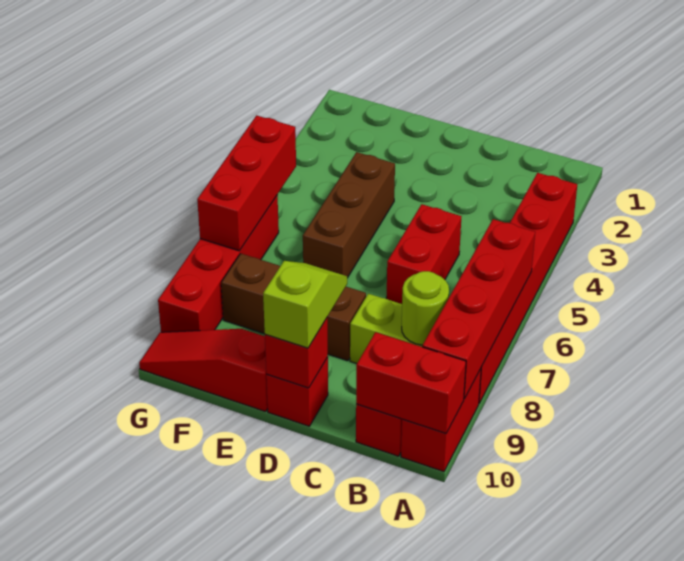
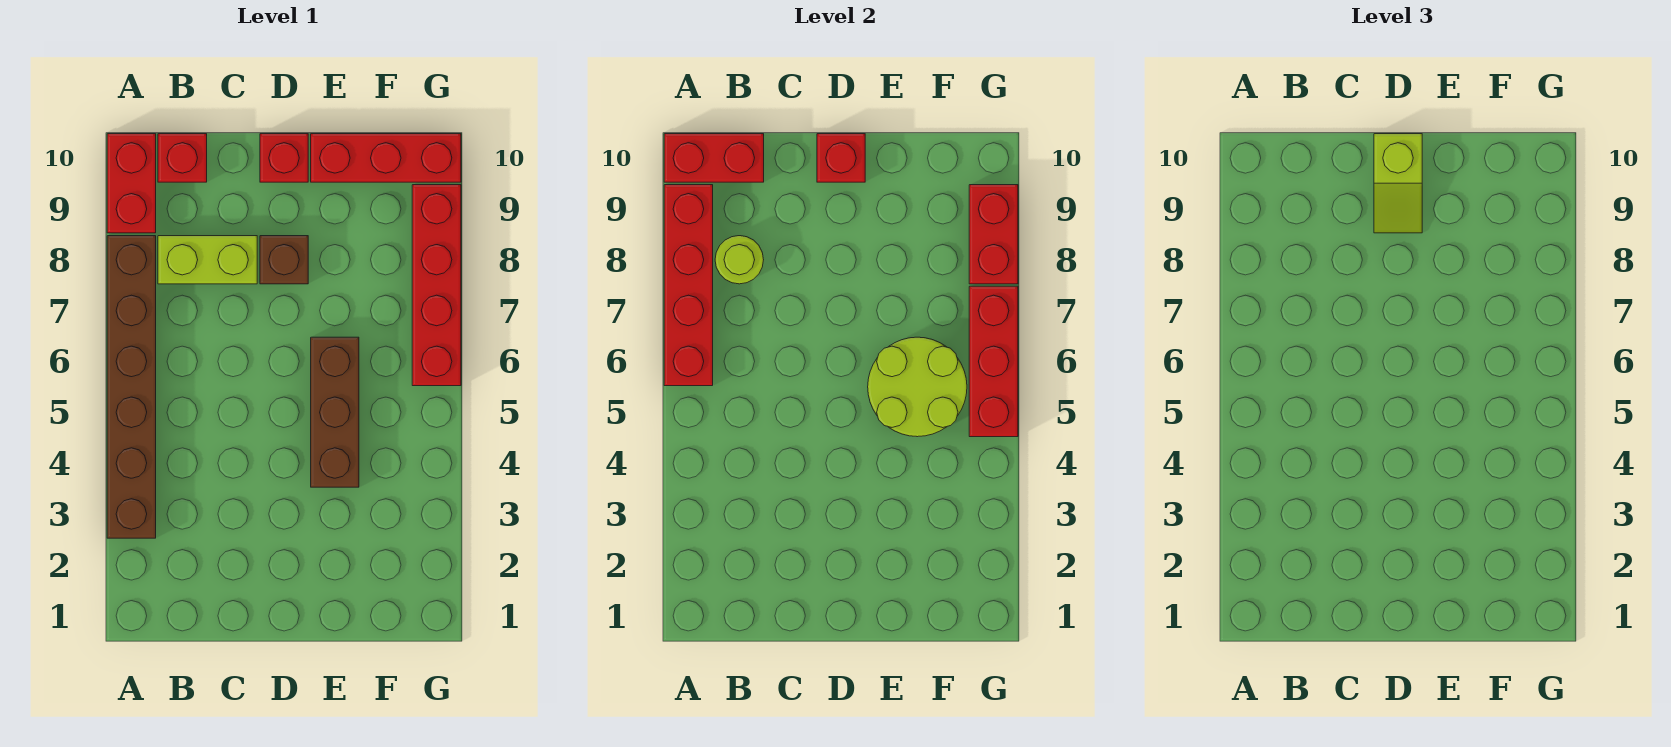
red 1x6 brick [479,173,577,403] -> brown 1x6 brick [107,236,156,538]
red 1x2 brick [386,204,461,304] -> red 1x2 brick moved to [969,185,1018,284]
brown 1x3 brick [221,254,366,361] -> brown 1x1 brick [260,236,308,284]
none -> lime 2x2 round brick [868,337,967,437]
red 1x3 slope [139,329,268,412] -> red 1x3 brick [311,134,461,182]

